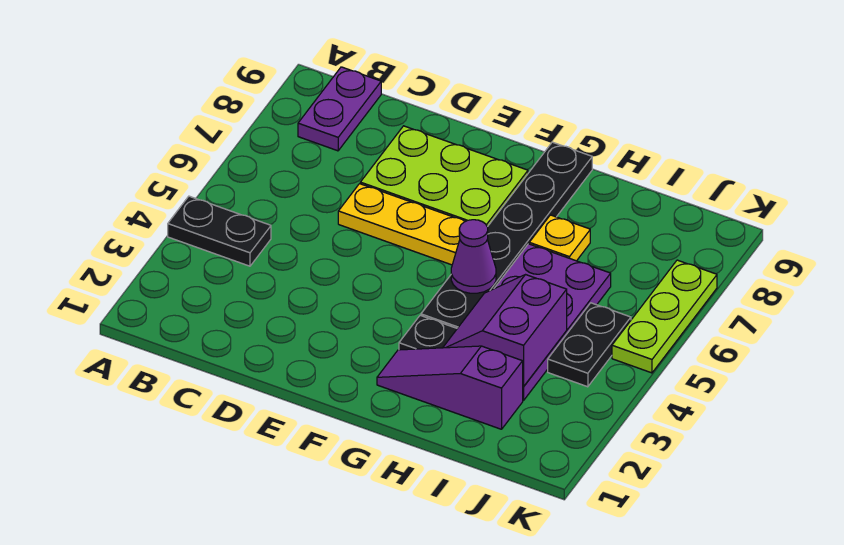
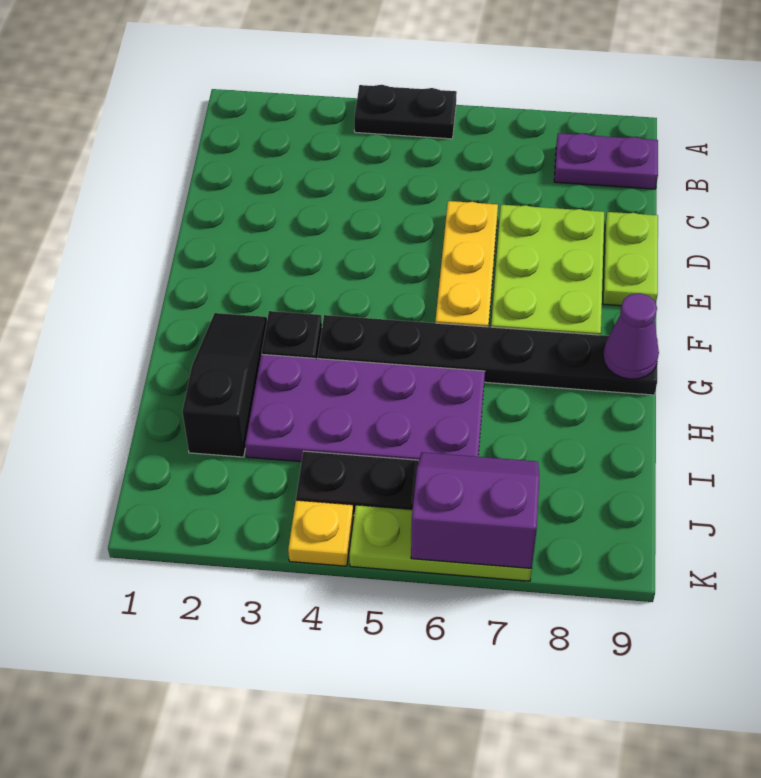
black 1x2 plate [168,196,271,266] -> black 1x2 plate turned to [354,85,457,139]
none -> lime 1x2 plate [603,212,658,306]
purple 1x3 slope [377,346,523,429] -> black 1x3 slope [182,313,267,457]
purple 1x1 cone [451,220,496,293] -> purple 1x1 cone moved to [603,293,659,379]
purple 2x2 slope [443,275,567,387] -> purple 2x2 slope moved to [411,452,539,568]
yellow 1x1 plate [529,215,590,261] -> yellow 1x1 plate moved to [288,500,353,566]

